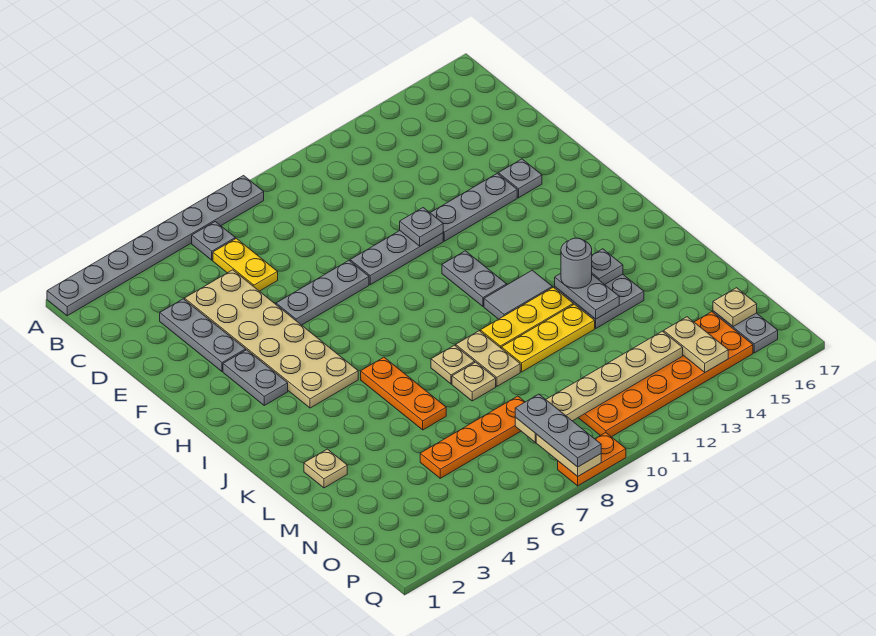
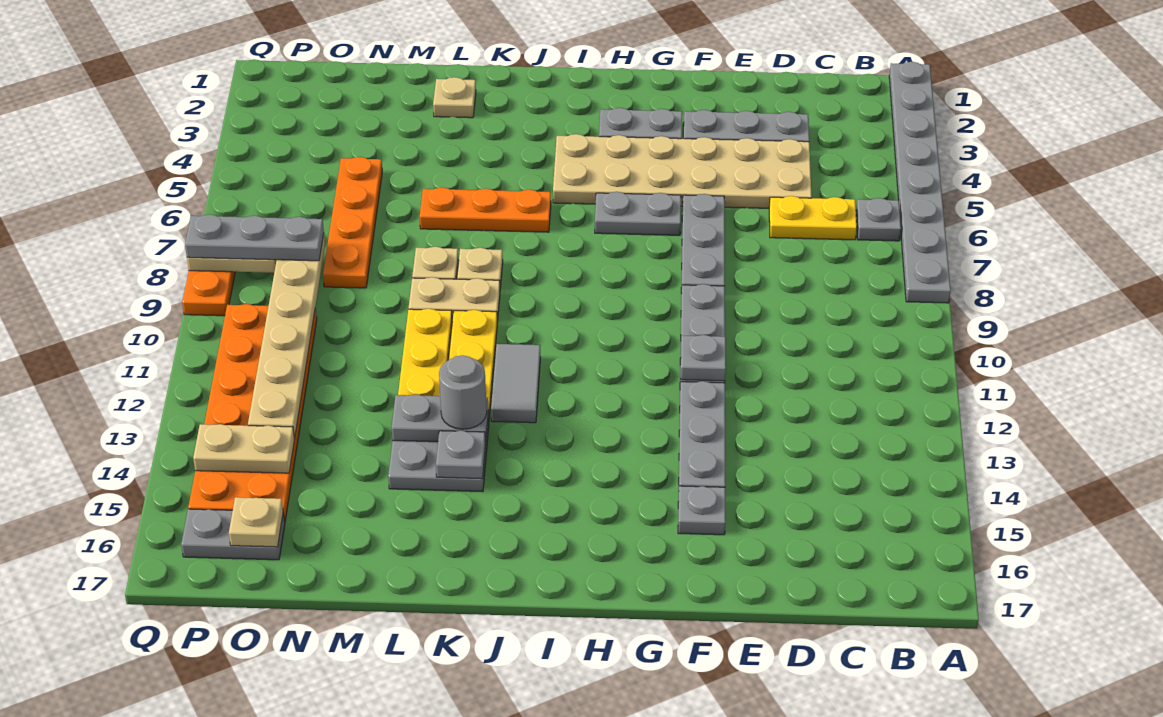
grey 1x2 plate [442,251,507,307] -> grey 1x2 plate moved to [595,192,681,235]

